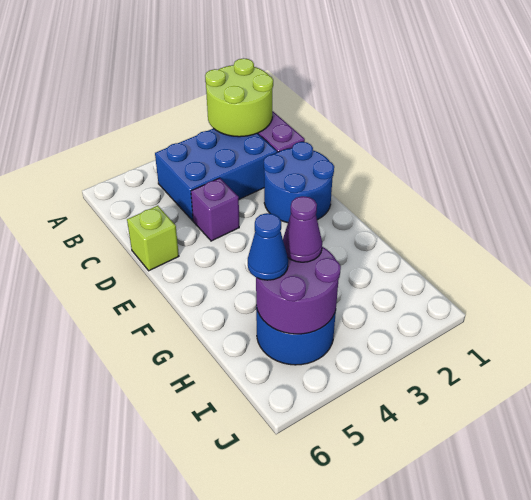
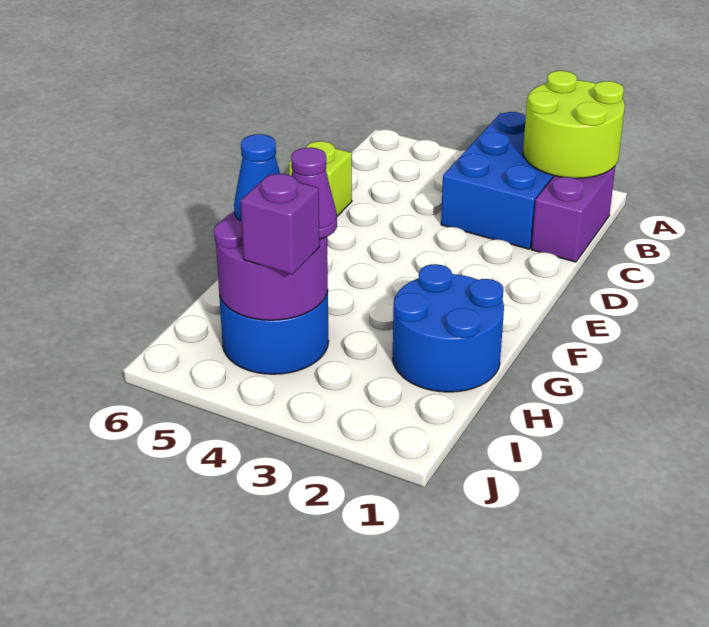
blue 2x3 brick [155,128,277,221] -> blue 2x3 brick turned to [441,112,554,249]
blue 2x2 round brick [264,142,334,223] -> blue 2x2 round brick moved to [393,264,504,392]
purple 1x1 brick [191,178,239,241] -> purple 1x1 brick moved to [241,174,320,274]

